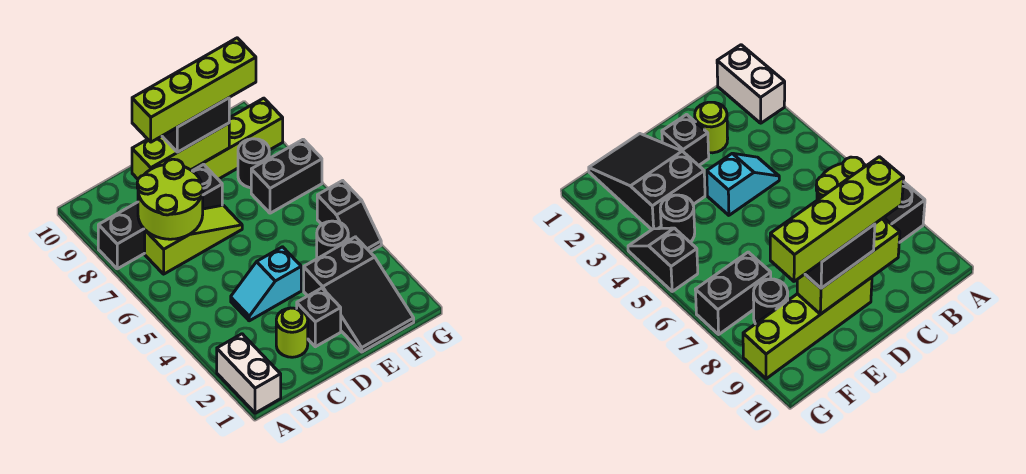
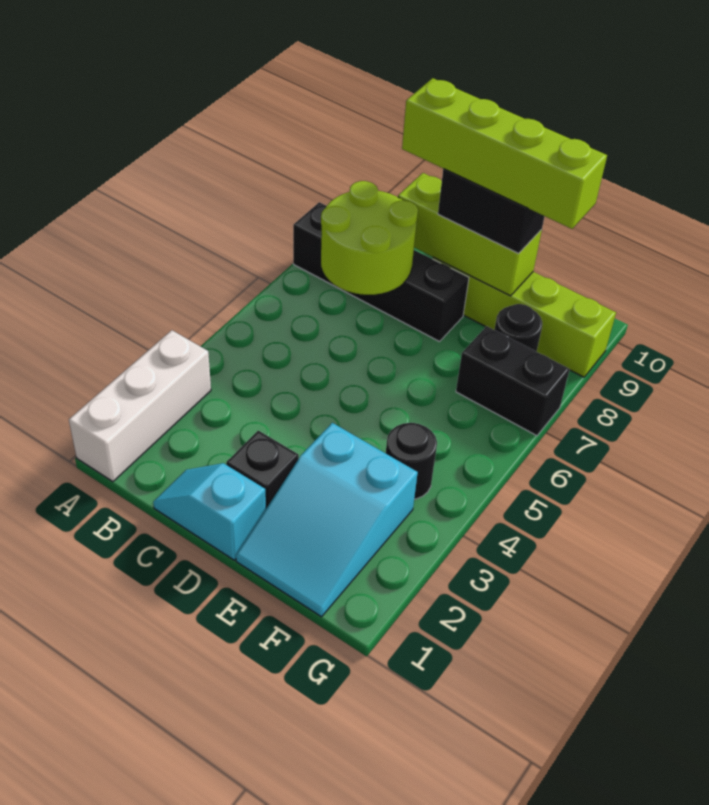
white 1x2 brick [217,334,281,413] -> white 1x3 brick [69,330,211,482]
lime 1x3 slope [145,205,242,274] -> none
lime 1x1 round brick [276,308,308,357] -> none
cyan 1x2 slope [231,247,301,321] -> cyan 1x2 slope moved to [153,463,266,560]
black 2x3 slope [304,237,414,352] -> cyan 2x3 slope [236,423,418,617]
black 1x2 slope [317,181,381,252] -> none

